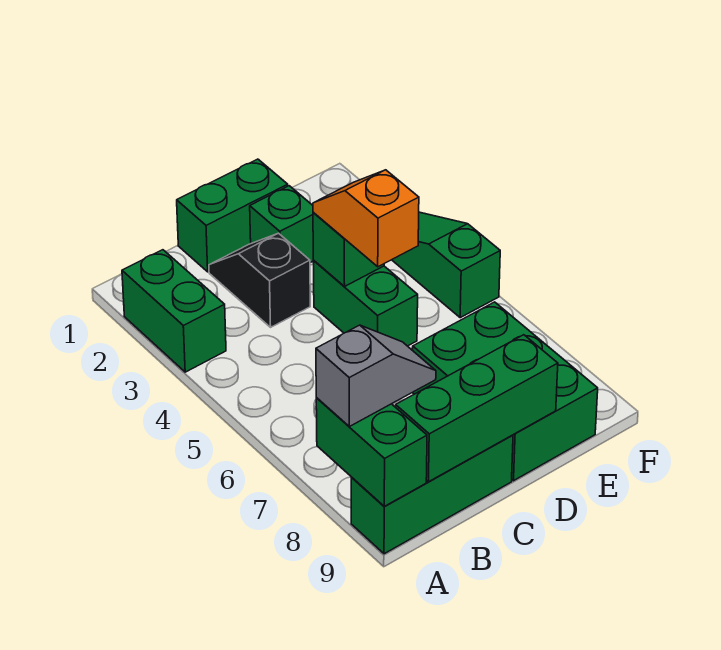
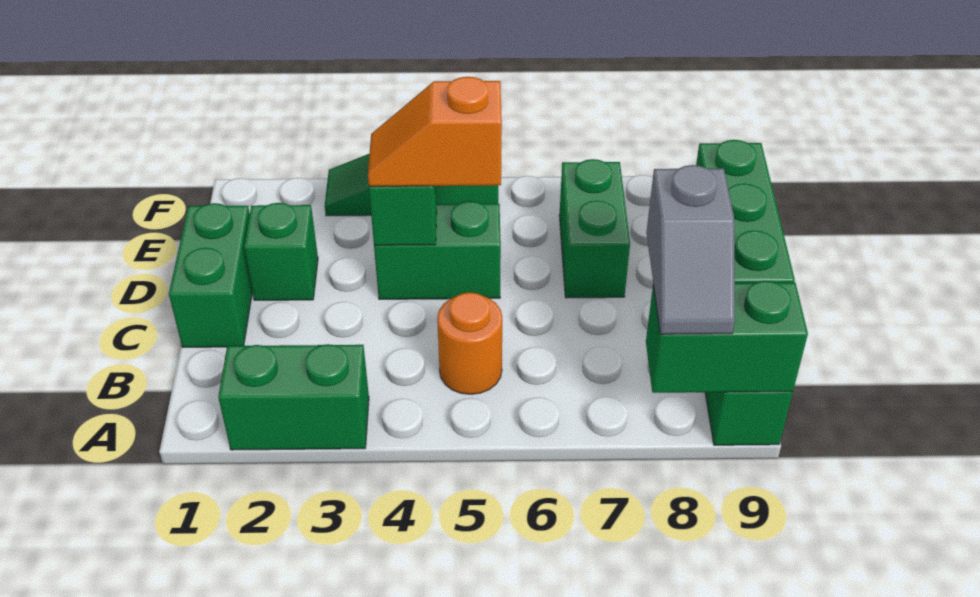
grey 1x2 slope [316,325,436,427] -> grey 1x2 slope turned to [646,165,735,334]
none -> orange 1x1 round brick [437,292,502,394]
black 1x2 slope [209,233,310,327] -> none
green 2x3 brick [412,302,598,481] -> green 1x2 brick [559,159,630,298]

